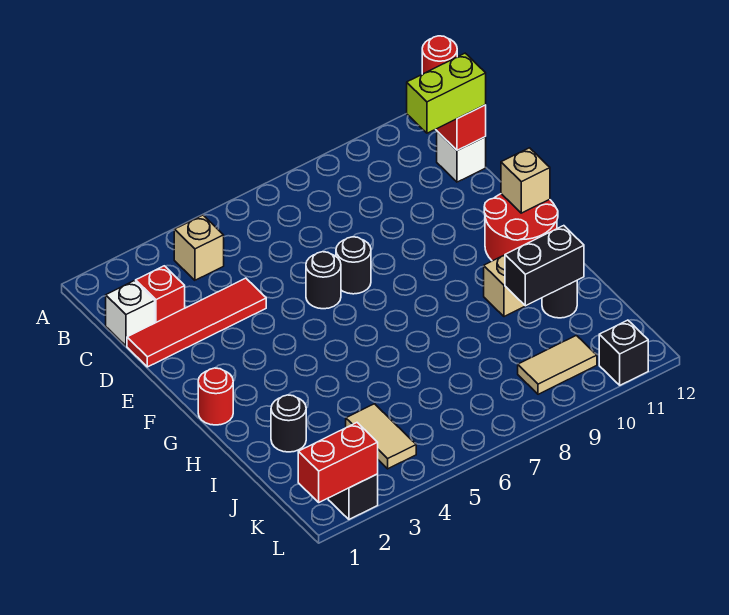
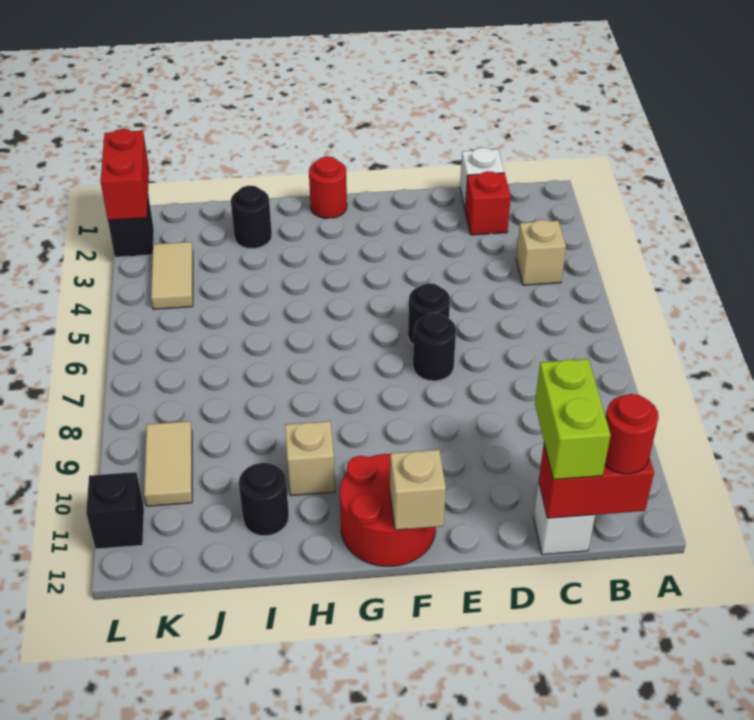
red 1x4 tile [127,278,266,367] -> none
black 1x2 brick [505,226,584,306] -> none
tan 1x2 tile [346,404,416,469] -> tan 1x2 tile turned to [151,242,193,309]

